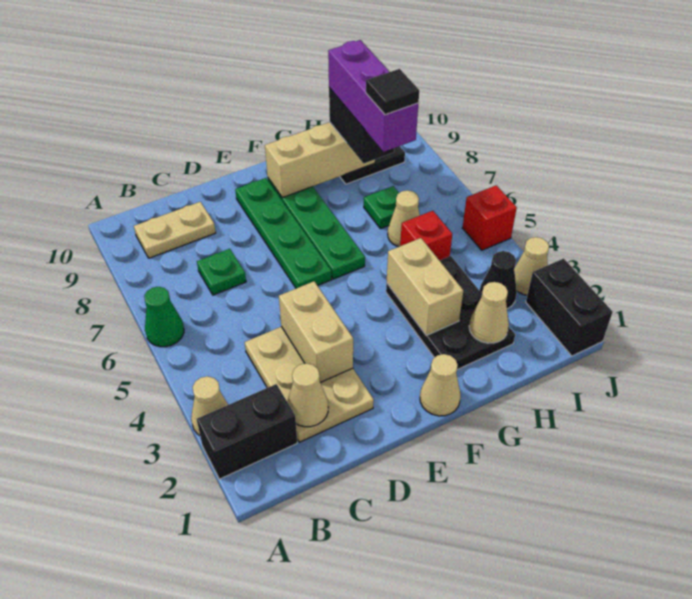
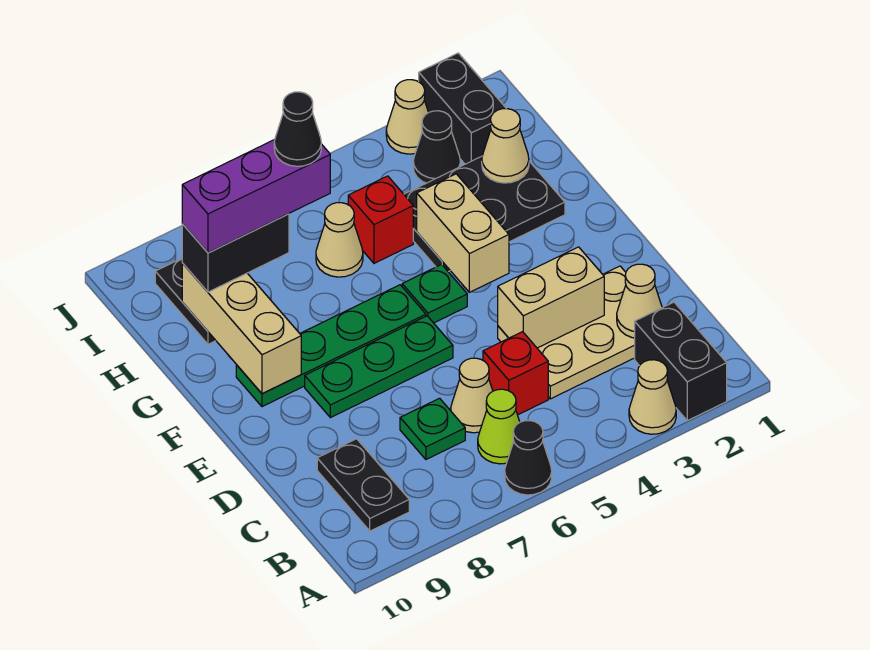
green 1x1 cone [144,287,184,347] -> black 1x1 cone [505,421,552,495]
none -> lime 1x1 cone [478,389,520,464]
tan 1x2 plate [134,202,216,258] -> black 1x2 plate [317,439,409,531]
green 1x4 plate [235,178,332,288] -> green 1x3 plate [305,316,453,418]
tan 1x1 cone [420,354,461,416] -> tan 1x1 cone moved to [451,358,493,433]
tan 1x2 brick [387,238,463,335] -> tan 1x2 brick turned to [417,174,509,292]
green 1x1 plate [364,186,399,229] -> green 1x1 plate moved to [402,264,467,323]
black 1x1 tile [366,69,419,115] -> black 1x1 cone [274,92,321,166]
black 1x2 brick [526,258,613,356] -> black 1x2 brick turned to [419,53,506,164]
red 1x1 brick [462,185,517,250] -> red 1x1 brick moved to [483,332,548,415]

